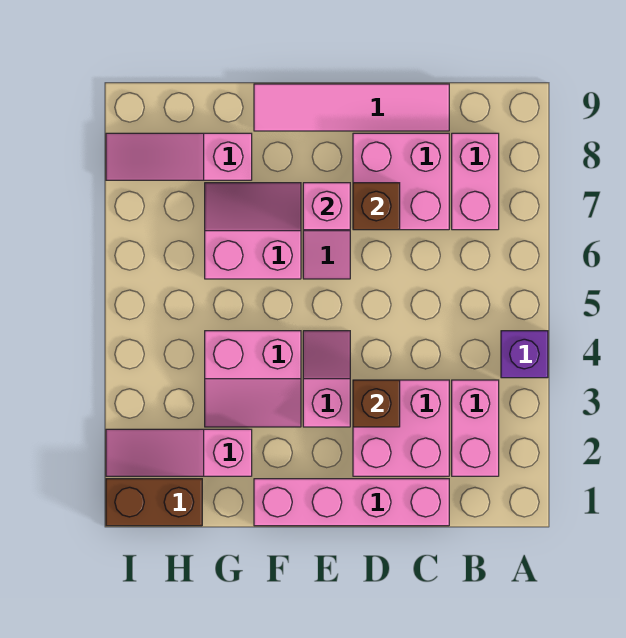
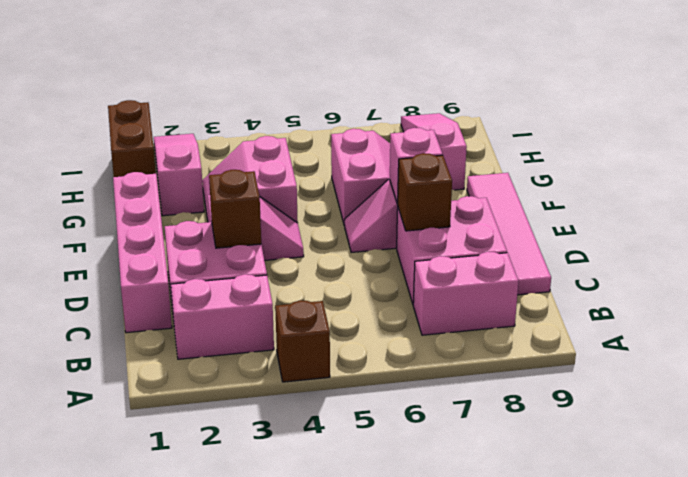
purple 1x1 brick [501,331,548,378] -> brown 1x1 brick [275,300,330,382]

